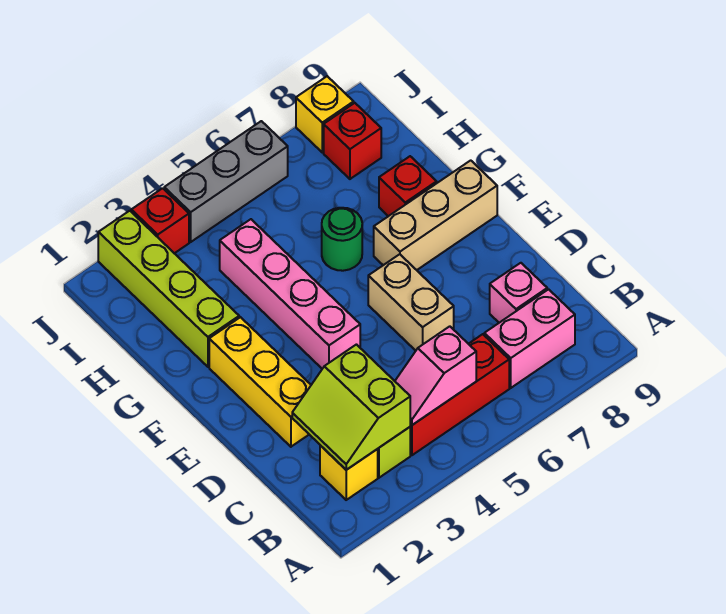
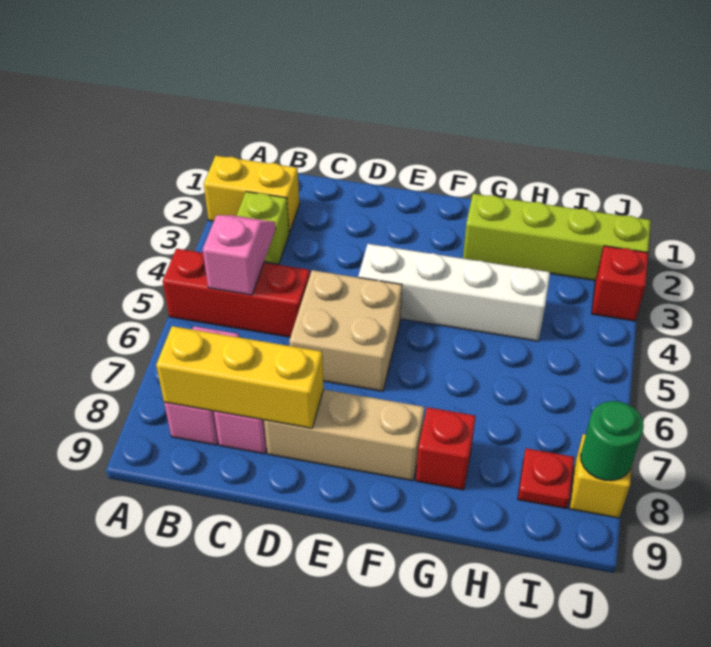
yellow 1x1 brick [320,445,378,500] -> yellow 1x2 brick [204,156,299,233]
lime 2x2 slope [292,345,410,470] -> none
red 1x3 brick [410,334,509,455] -> red 1x3 brick turned to [163,249,310,337]
yellow 1x3 brick [209,317,311,447] -> yellow 1x3 brick moved to [156,326,324,428]
tan 1x2 brick [368,254,454,351] -> tan 2x2 brick [289,270,402,391]
pink 1x4 brick [220,219,360,369] -> white 1x4 brick [358,244,550,341]
tan 1x3 brick [374,160,497,270] -> tan 1x3 brick turned to [264,390,424,481]
green 1x1 round brick [322,208,362,271] -> green 1x1 round brick moved to [581,401,644,481]
red 1x1 brick [324,103,381,179] -> red 1x1 plate [518,448,574,509]
grey 1x3 brick [164,121,288,242] -> none

